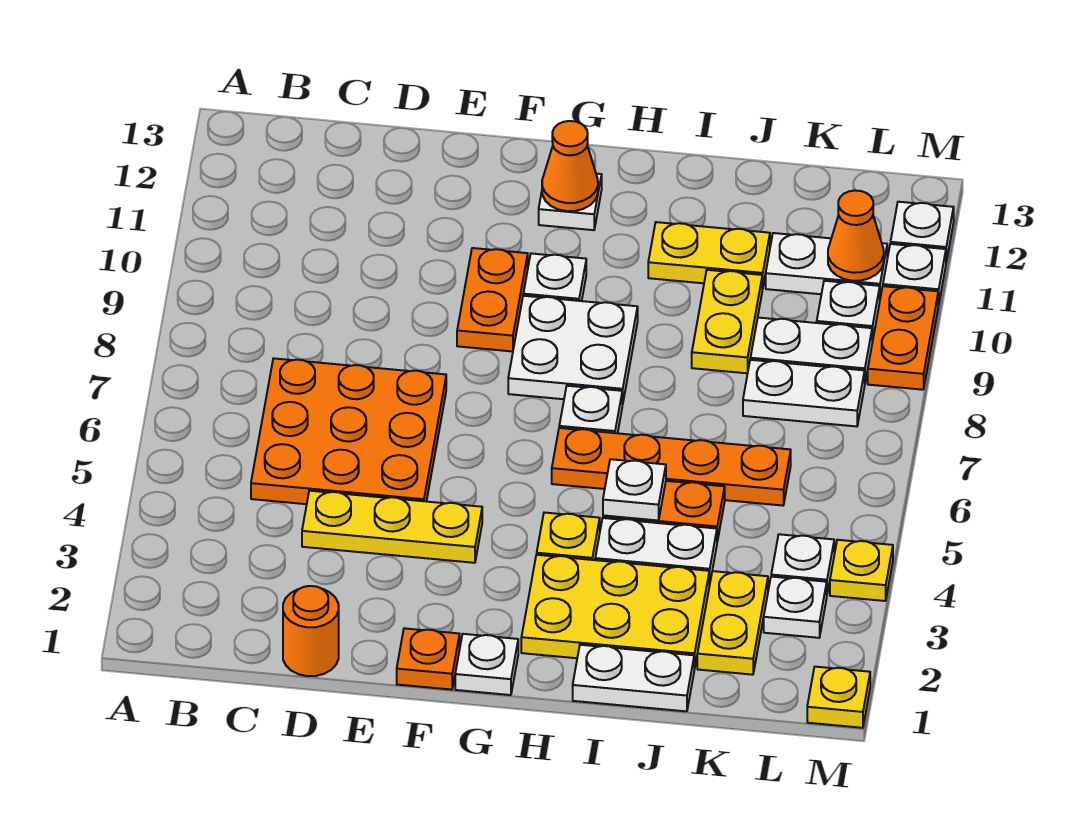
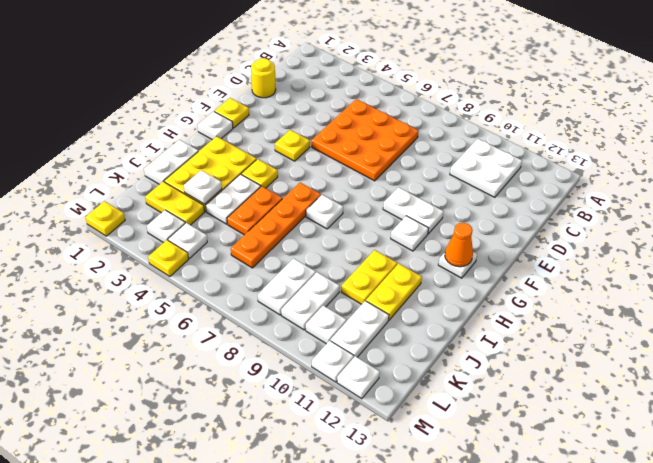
orange 1x1 round brick [283,586,339,676] -> yellow 1x1 round brick [251,58,276,98]
yellow 1x3 plate [302,491,482,563] -> yellow 1x1 plate [275,130,310,161]
orange 1x1 plate [397,628,460,690] -> yellow 1x1 plate [214,98,249,128]
orange 1x2 plate [457,248,528,352] -> white 1x2 plate [383,187,443,234]
white 2x2 plate [508,296,638,404] -> white 2x2 plate moved to [450,139,522,197]
white 1x1 plate [603,459,666,520] -> white 1x1 plate moved to [184,170,222,204]
yellow 1x2 plate [692,270,763,373] -> yellow 1x2 plate turned to [341,250,397,304]
orange 1x1 cone [828,190,884,281] -> none
orange 1x2 plate [868,286,938,390] -> none

